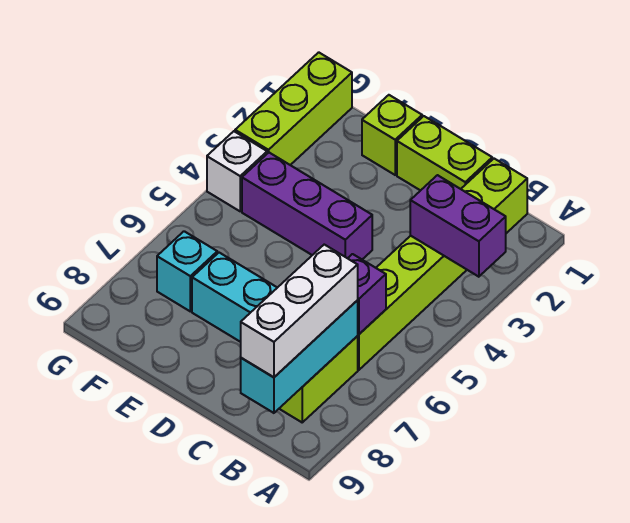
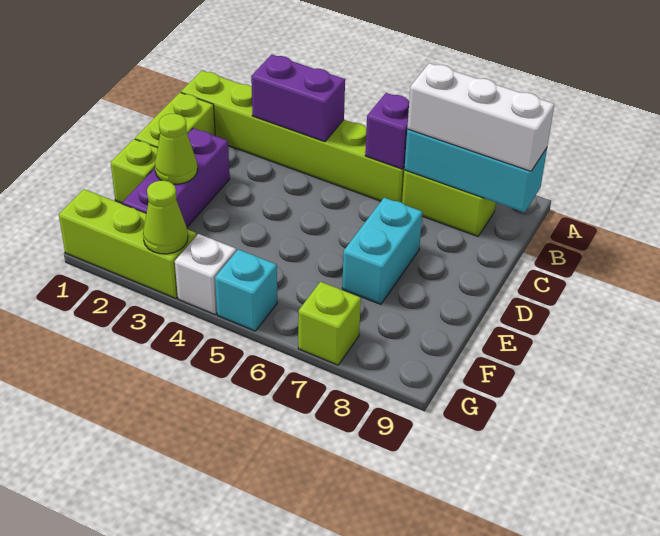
purple 1x2 brick [410,175,506,277] -> purple 1x2 brick turned to [251,55,345,142]
purple 1x3 brick [242,153,372,259] -> purple 1x3 brick moved to [122,128,230,227]
none -> lime 1x1 cone [155,114,197,184]
cyan 1x1 brick [157,231,217,311] -> cyan 1x1 brick moved to [215,249,277,331]
none -> lime 1x1 cone [143,181,188,254]
none -> lime 1x1 brick [298,282,361,365]

